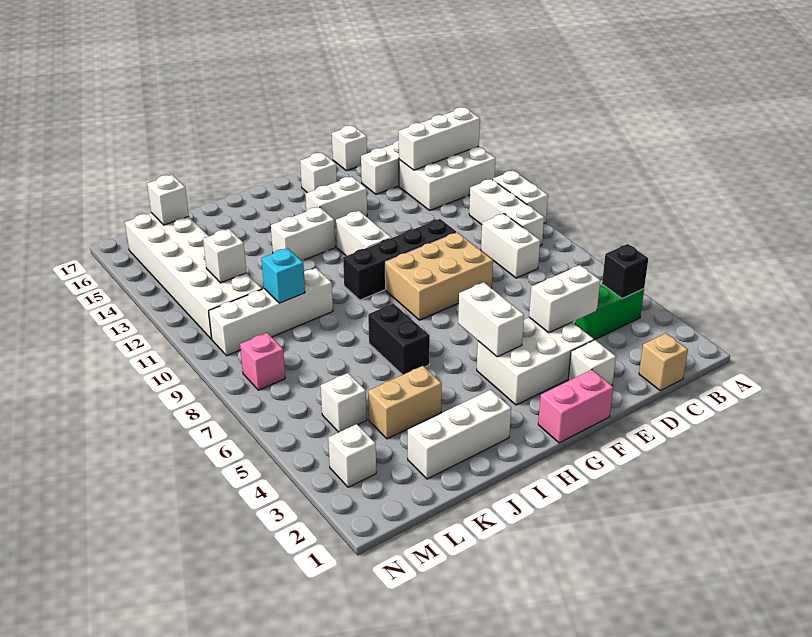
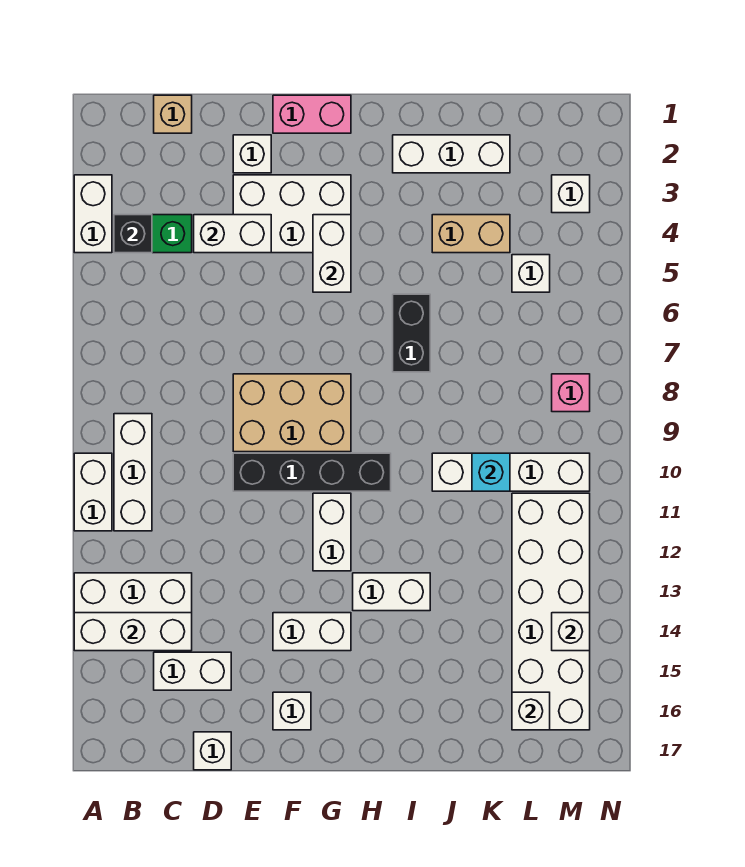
white 1x2 brick [481,214,540,278] -> white 1x2 brick moved to [74,175,112,253]
white 1x1 brick [203,229,246,283] -> white 1x1 brick moved to [552,613,590,651]

